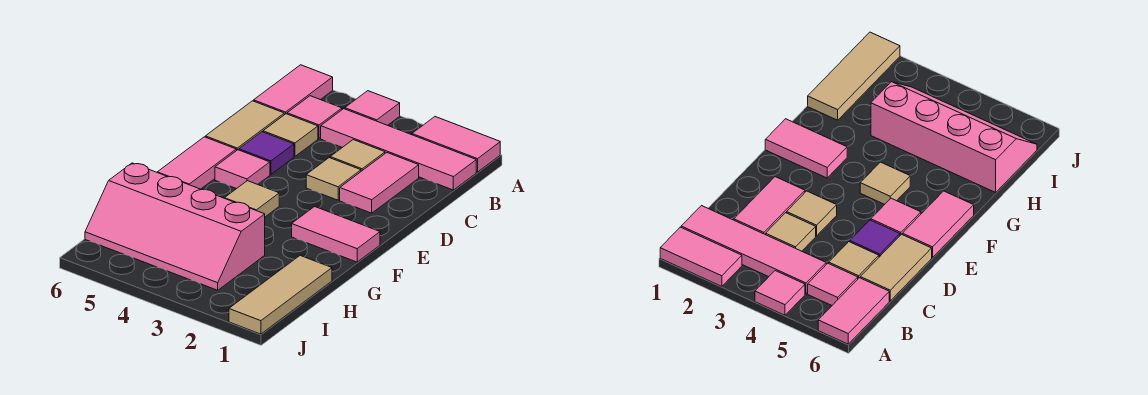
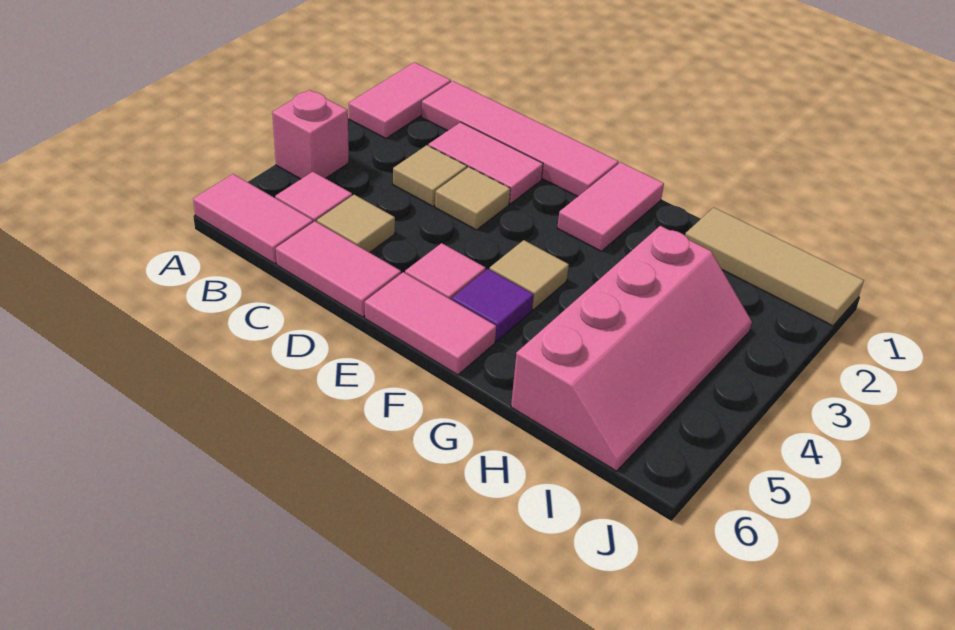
pink 1x1 tile [345,91,400,125] -> pink 1x1 brick [272,90,349,179]
pink 1x4 tile [321,109,476,190] -> pink 1x4 tile turned to [422,81,618,197]
tan 1x2 tile [205,101,284,151] -> pink 1x2 tile [276,221,401,317]
purple 1x1 tile [239,132,294,174] -> purple 1x1 tile moved to [452,269,534,341]

